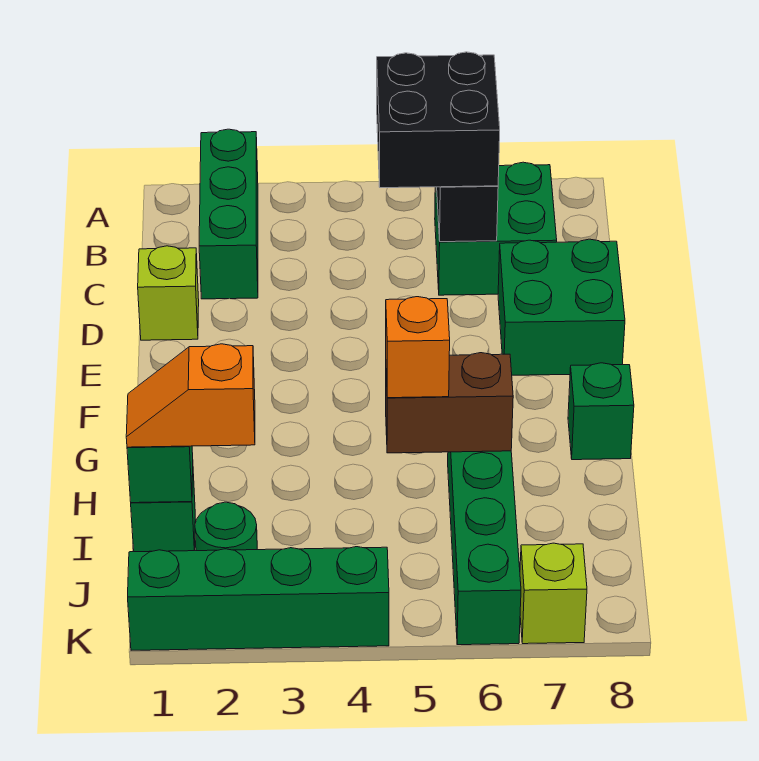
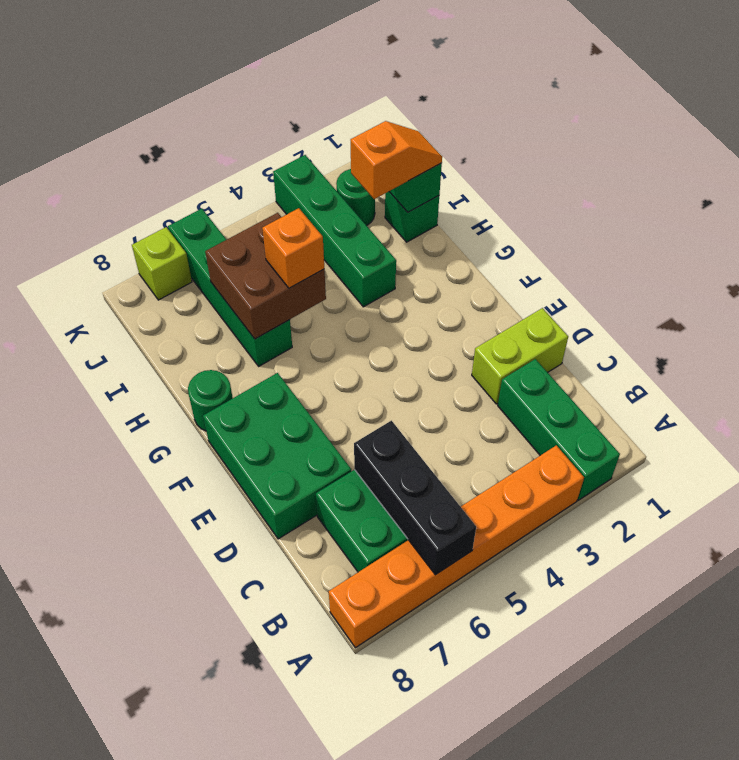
none -> orange 1x6 brick [329,445,584,648]
black 2x2 brick [377,52,500,188] -> none
lime 1x1 brick [138,246,199,340] -> lime 1x2 brick [472,308,568,404]
green 2x2 brick [498,239,625,375] -> green 2x3 brick [203,373,351,539]
green 1x1 brick [568,363,634,460] -> green 1x1 round brick [188,370,233,431]
brown 1x2 brick [386,353,513,453] -> brown 2x2 brick [205,213,326,339]
green 1x4 brick [128,547,389,650] -> green 1x4 brick turned to [273,155,396,307]

